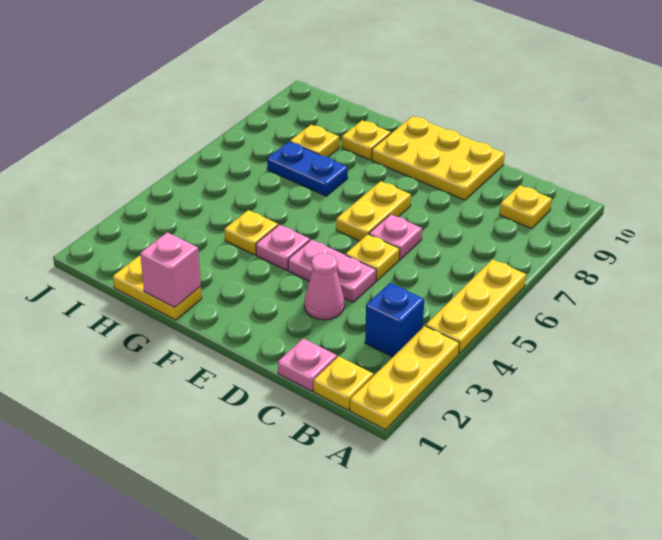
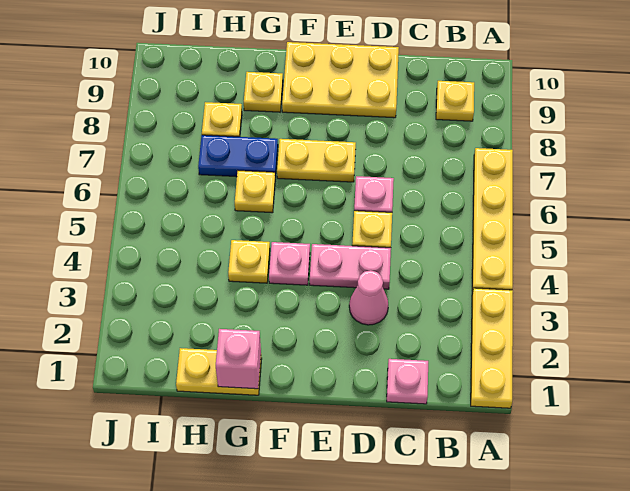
yellow 1x3 plate [426,259,526,354] -> yellow 1x4 plate [472,148,513,293]
yellow 1x1 plate [314,356,373,410] -> yellow 1x1 plate moved to [235,171,275,213]
blue 1x1 brick [365,283,424,357] -> none
yellow 1x2 plate [336,181,411,241] -> yellow 1x2 plate turned to [277,139,356,182]

